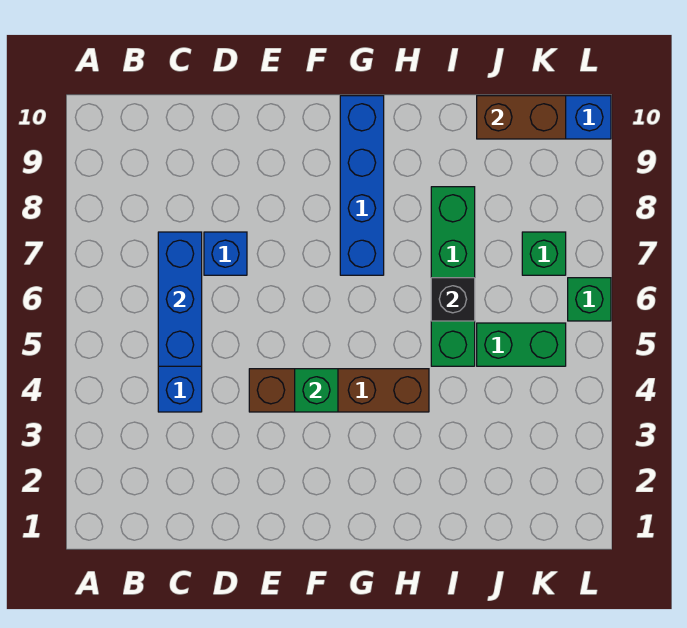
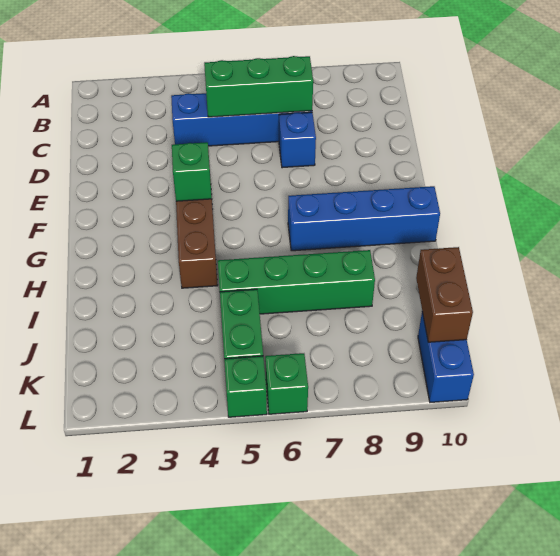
blue 1x3 brick [158,232,202,366] -> green 1x3 brick [204,56,313,117]
black 1x1 brick [431,278,475,321] -> none
green 1x1 brick [522,232,566,275] -> green 1x1 brick moved to [224,356,267,417]

